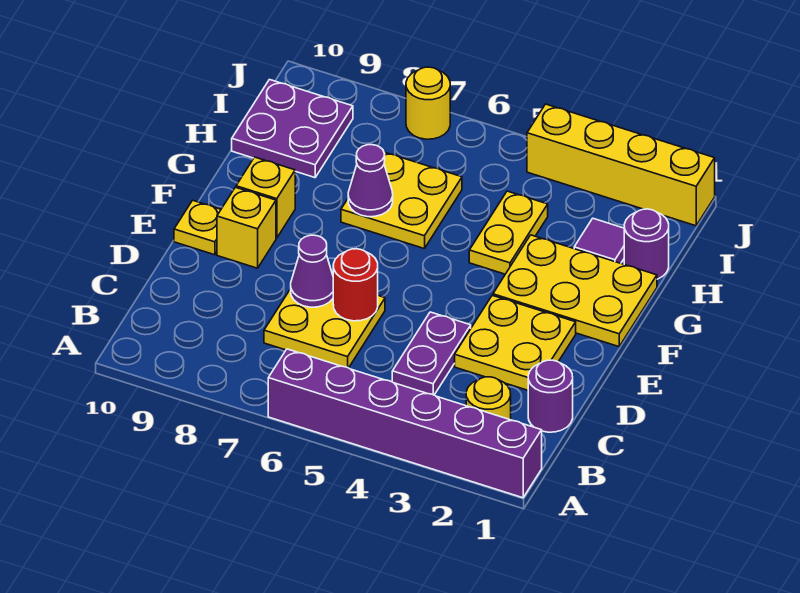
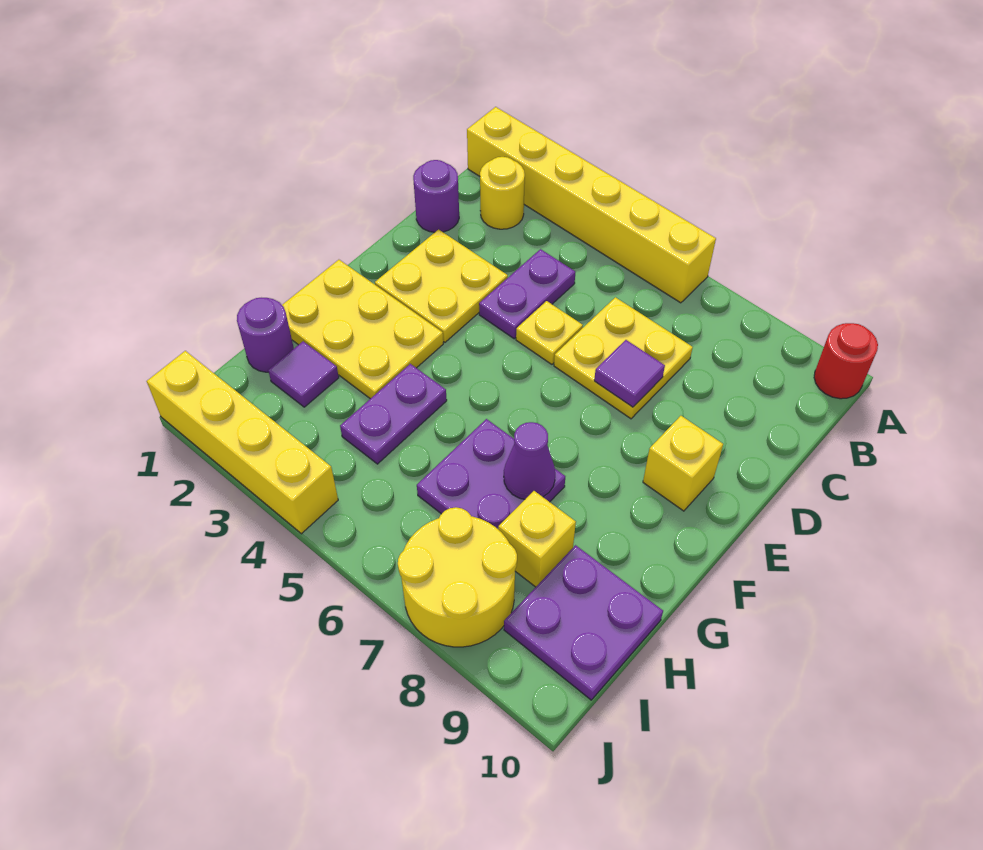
purple 1x6 brick [268,349,542,498] -> yellow 1x6 brick [467,107,716,303]
red 1x1 round brick [333,249,378,321] -> red 1x1 round brick moved to [814,323,878,399]
purple 1x1 cone [291,235,333,307] -> purple 1x1 tile [594,340,665,407]
yellow 1x1 plate [174,200,221,255] -> yellow 1x1 plate moved to [516,301,583,364]
yellow 1x1 brick [236,157,295,238] -> yellow 1x1 brick moved to [498,491,576,587]
yellow 1x2 plate [469,191,548,274] -> purple 1x2 plate [340,364,447,464]
yellow 2x2 plate [341,152,462,249] -> purple 2x2 plate [417,419,565,529]
yellow 1x1 round brick [406,67,450,139] -> yellow 2x2 round brick [398,507,517,647]

